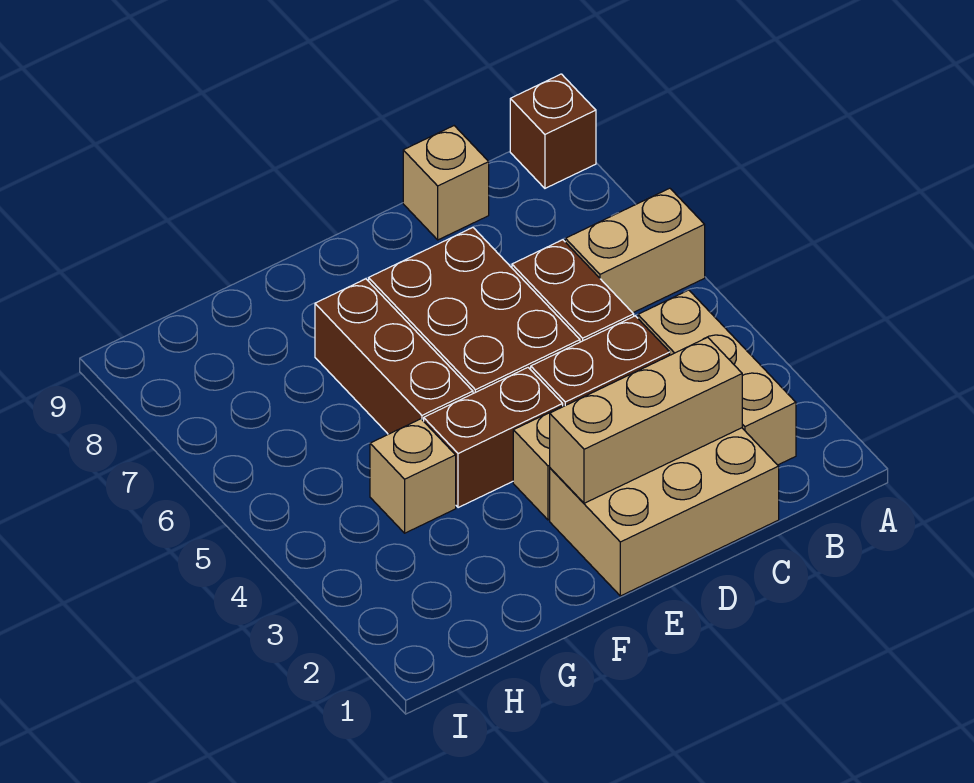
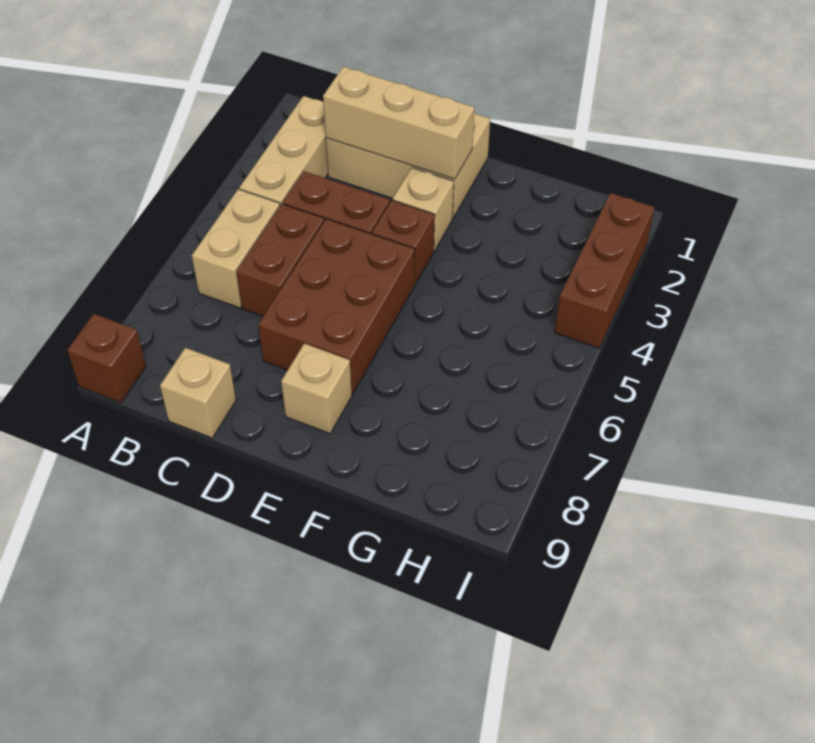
tan 1x2 brick [565,188,705,313] -> tan 1x2 brick turned to [192,189,280,308]
brown 1x2 brick [424,368,563,508] -> brown 1x1 brick [372,200,435,285]
brown 1x3 brick [315,279,473,434] -> brown 1x3 brick moved to [555,193,654,348]
tan 1x1 brick [370,419,456,533] -> tan 1x1 brick moved to [281,344,352,433]

